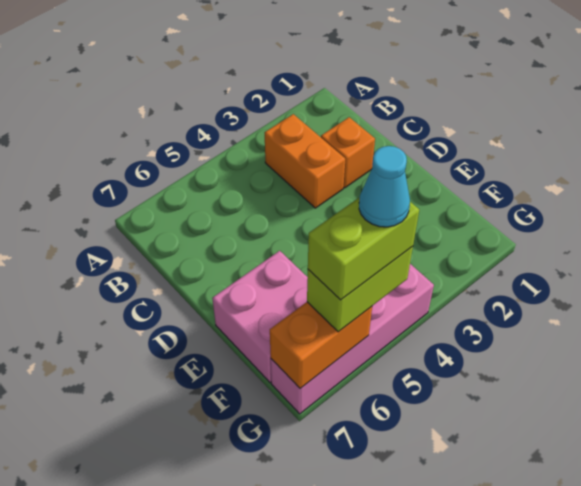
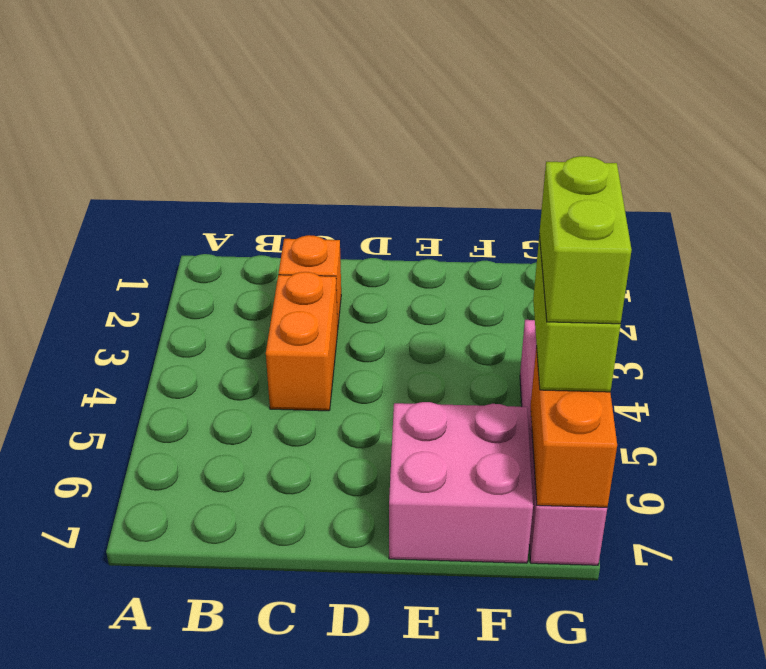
orange 1x2 brick [265,114,345,208] -> orange 1x2 brick turned to [266,272,338,411]
cyan 1x1 cone [359,146,410,227] -> none

